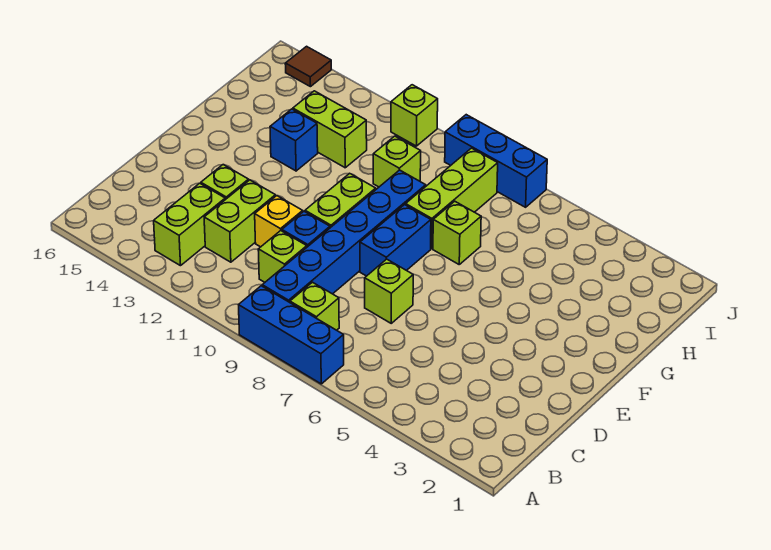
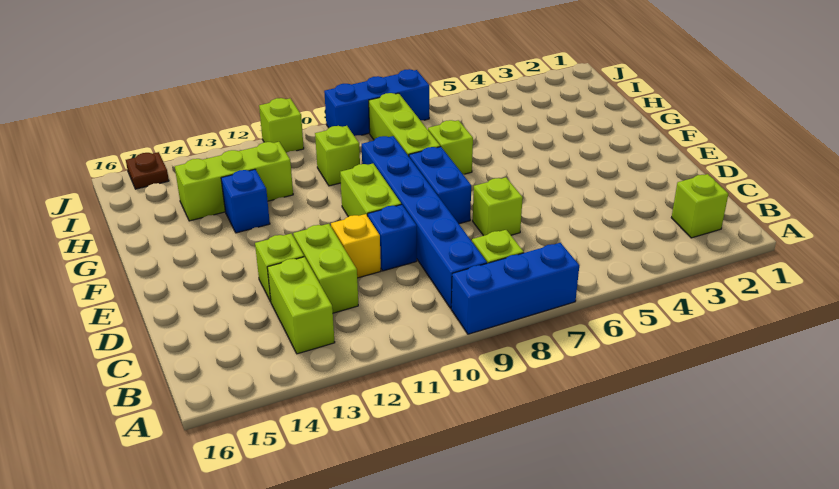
lime 1x1 brick [258,231,307,282] -> lime 1x1 brick moved to [671,174,728,238]
lime 1x2 brick [293,91,367,168] -> lime 1x3 brick [175,142,293,221]
brown 1x1 tile [285,46,331,87] -> brown 1x1 plate [126,152,169,189]

